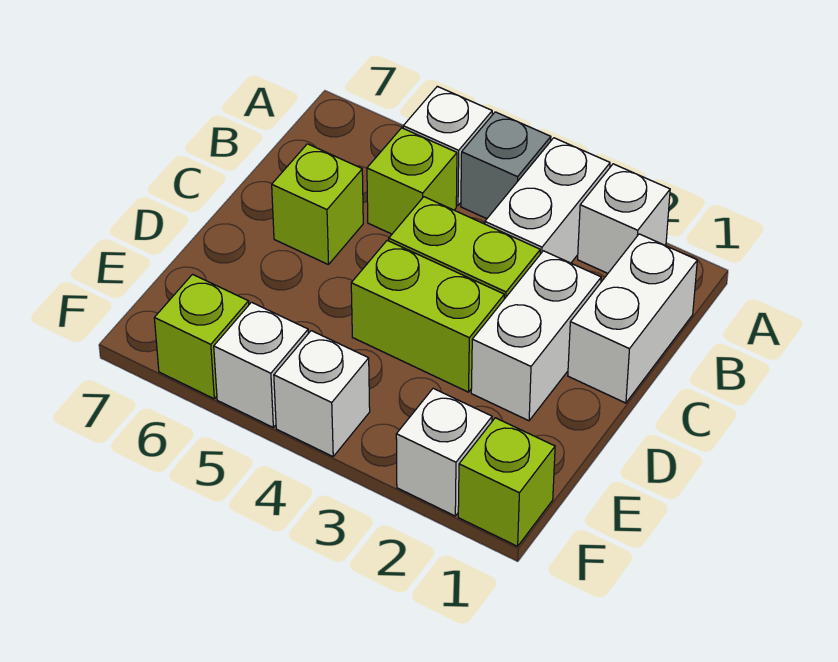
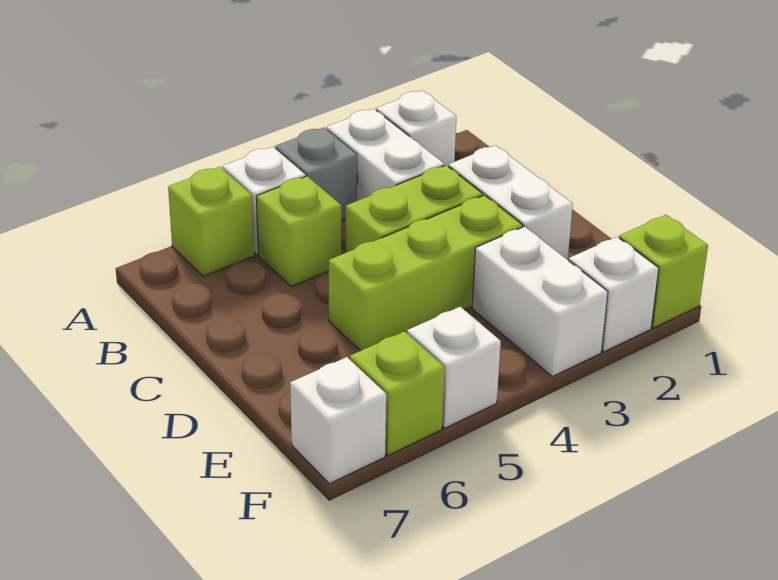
white 1x2 brick [568,234,697,403] -> white 1x2 brick moved to [472,227,608,377]
lime 1x1 brick [272,144,363,265] -> lime 1x1 brick moved to [168,167,254,277]
lime 1x2 brick [351,240,504,392] -> lime 1x3 brick [329,195,523,351]
white 1x1 brick [274,331,370,456] -> white 1x1 brick moved to [290,357,386,484]

